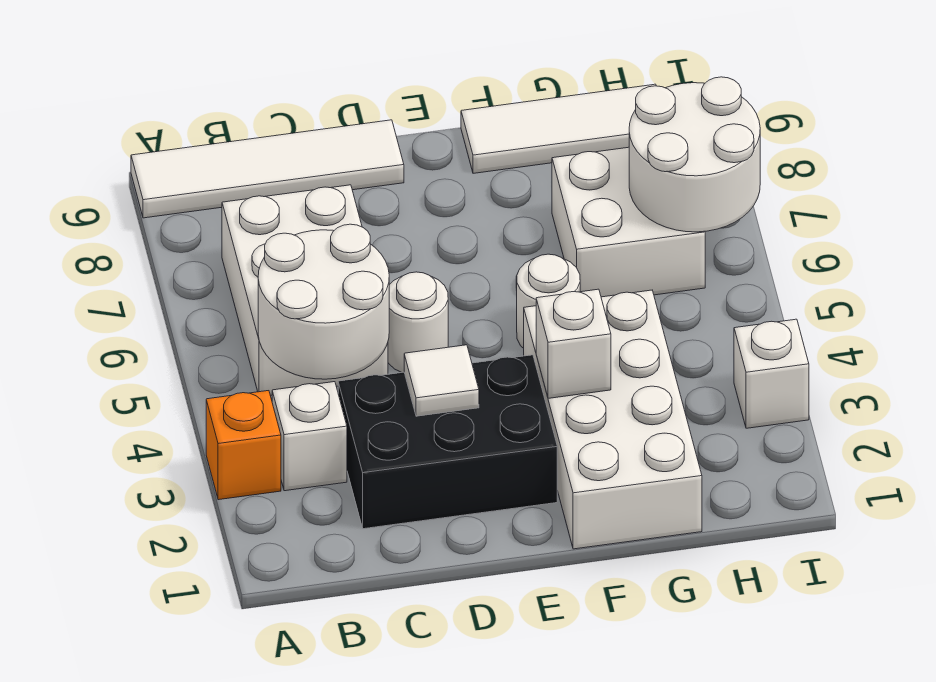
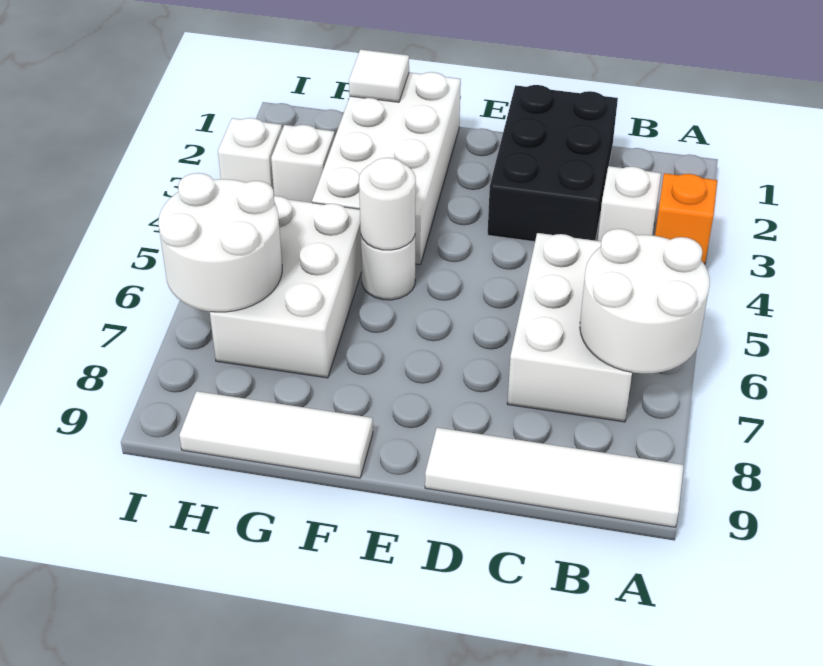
white 2x2 round brick [258,224,389,379] -> white 2x2 round brick moved to [580,229,710,373]
black 2x3 brick [338,355,557,529] -> black 2x3 brick turned to [488,85,618,242]
white 1x1 tile [404,345,479,416] -> white 1x1 tile moved to [349,50,409,102]
white 1x1 round brick [388,272,448,373] -> white 1x1 round brick moved to [359,158,416,250]
white 1x1 brick [536,289,611,398] -> white 1x1 brick moved to [271,125,335,203]
white 2x2 brick [552,147,705,297] -> white 2x3 brick [210,196,362,378]

